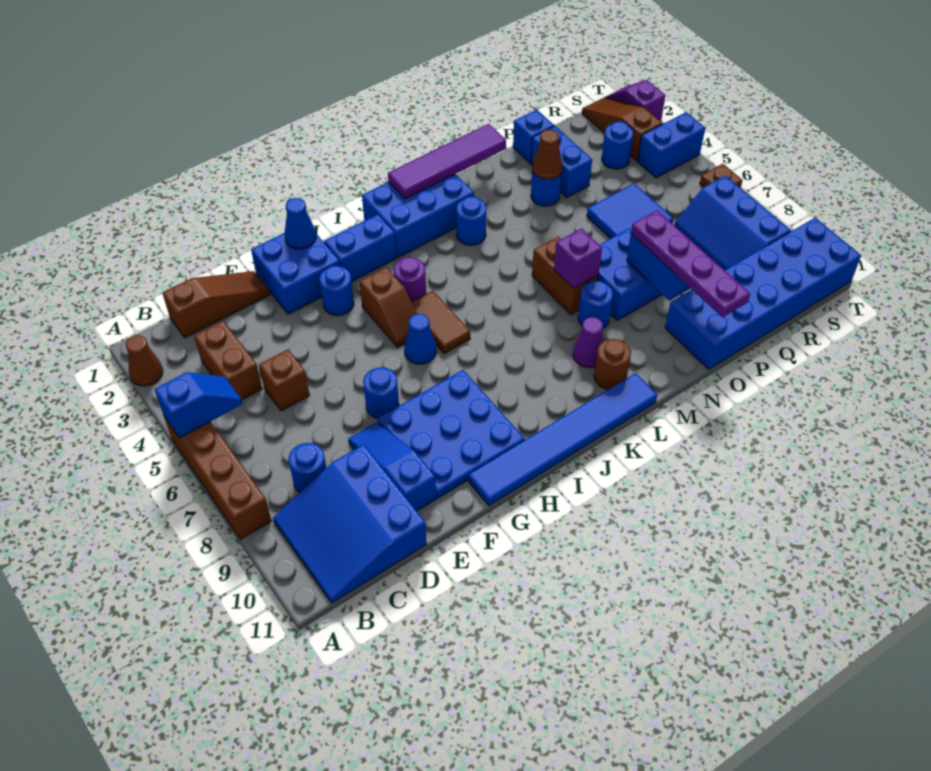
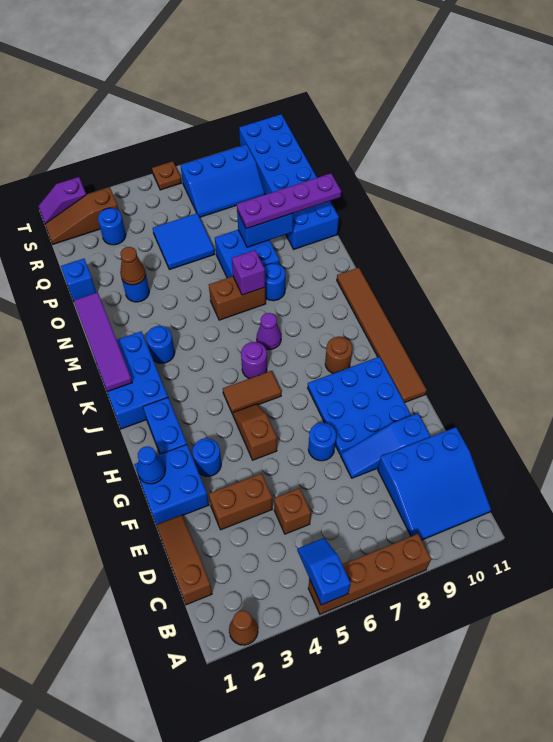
brown 1x2 brick [194,321,262,400] -> brown 1x2 brick moved to [209,473,272,530]
blue 1x1 round brick [289,443,326,493] -> none
blue 1x6 tile [468,373,657,506] -> brown 1x6 tile [337,268,427,403]
brown 1x2 slope [360,267,417,347] -> brown 1x2 slope turned to [233,404,277,460]
blue 1x1 cone [404,314,437,364] -> none
purple 1x1 round brick [394,257,426,302] -> purple 1x1 round brick moved to [241,342,267,379]
purple 1x1 cone [573,317,604,368] -> purple 1x1 cone moved to [257,313,281,350]
brown 1x1 round brick [594,339,631,390] -> brown 1x1 round brick moved to [325,337,352,374]
blue 1x2 brick [531,126,592,197] -> none
blue 1x2 brick [638,112,705,178] -> none

